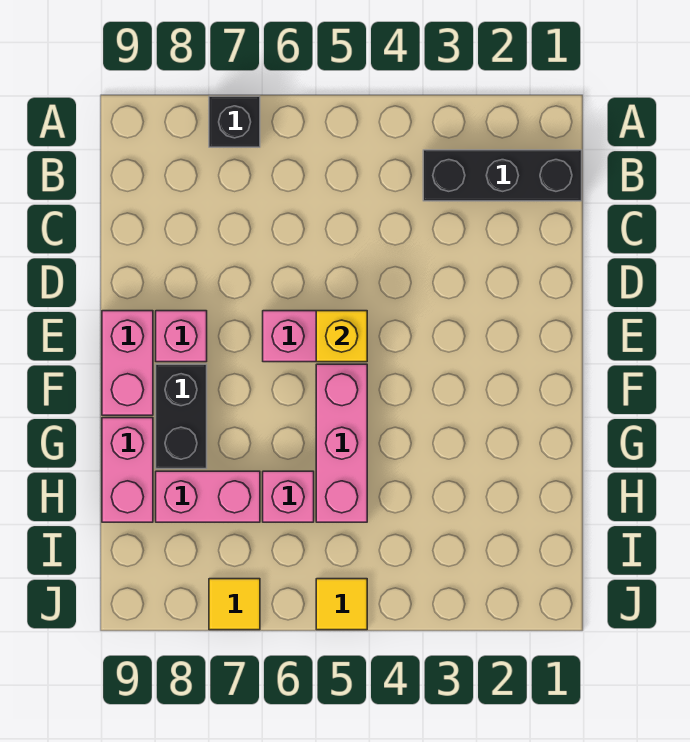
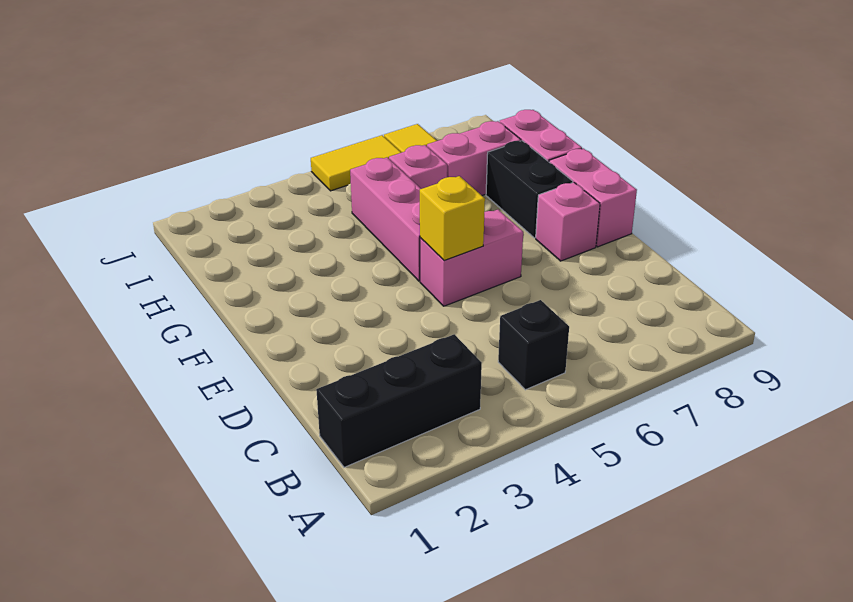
black 1x1 brick [209,96,260,147] -> black 1x1 brick moved to [498,300,569,390]
yellow 1x1 tile [316,579,367,630] -> yellow 1x2 tile [311,135,401,191]

